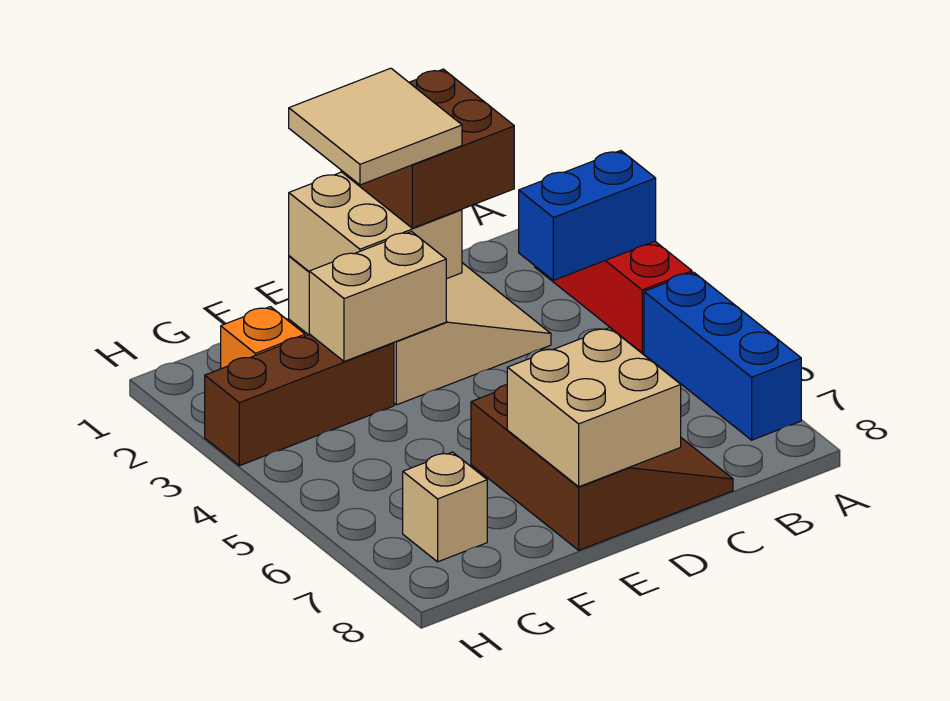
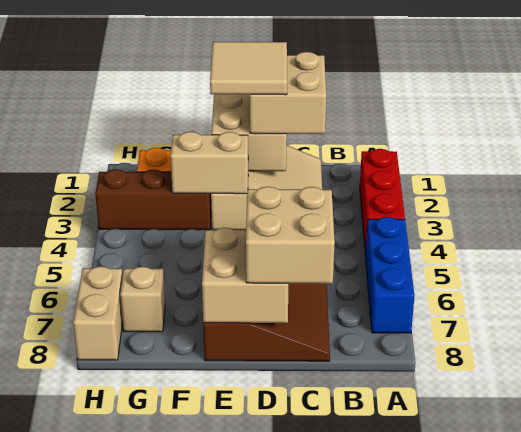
blue 1x2 brick [519,151,656,280] -> none
brown 2x2 brick [341,69,514,228] -> tan 2x2 brick [250,52,326,134]
none -> tan 2x2 brick [246,187,335,284]
none -> tan 1x2 brick [73,266,123,360]

